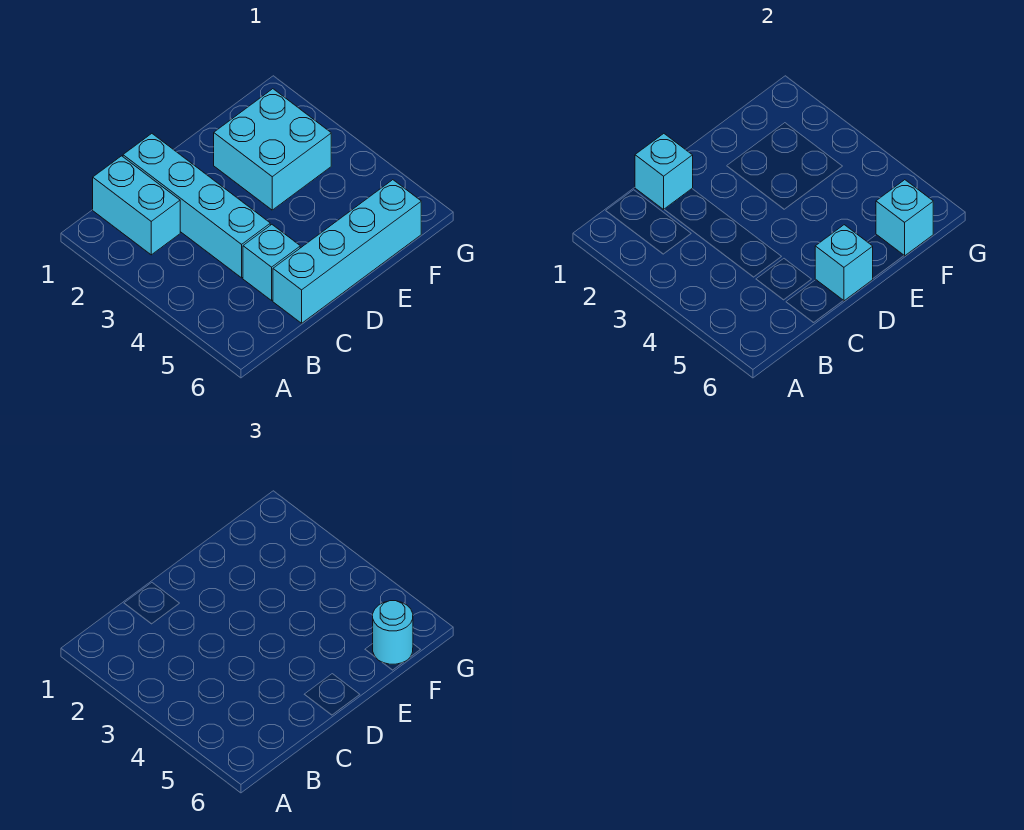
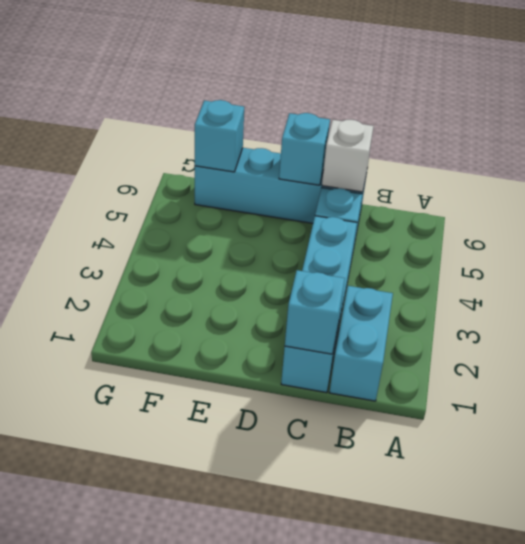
none -> white 1x1 brick [322,120,374,192]
cyan 2x2 brick [214,89,331,210] -> none
cyan 1x1 round brick [373,601,413,664] -> none

